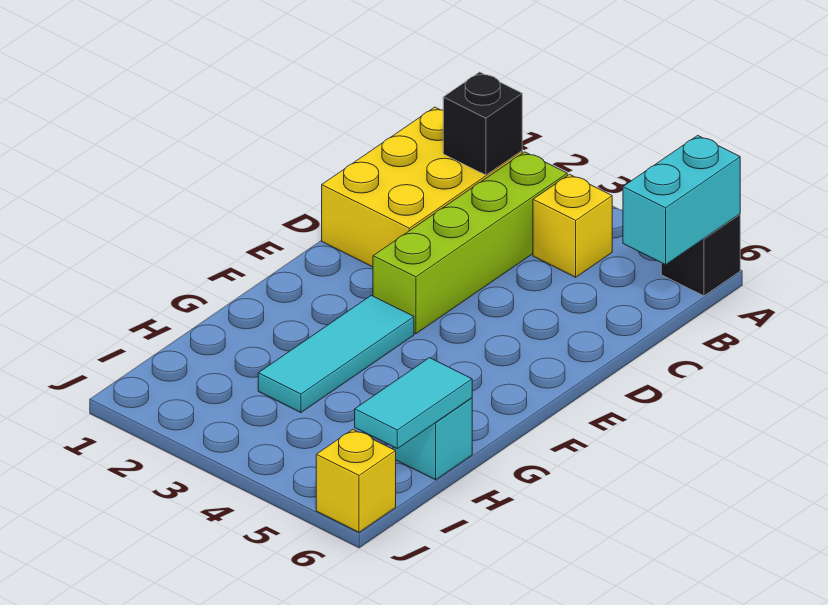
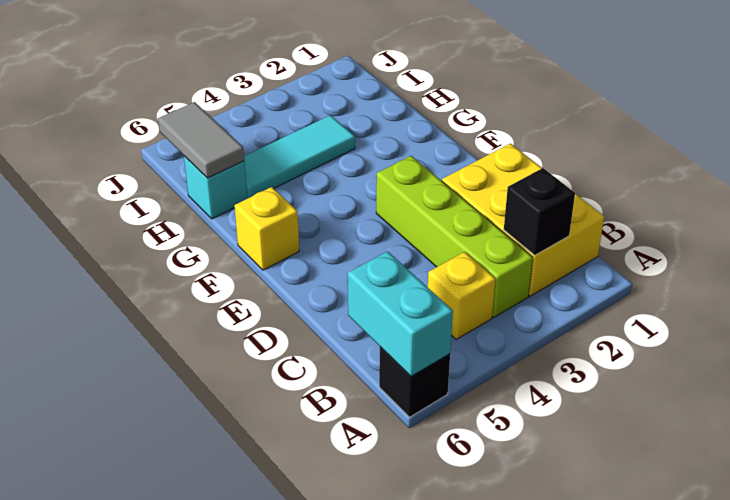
cyan 1x3 tile [258,295,414,413] -> cyan 1x3 tile turned to [244,115,355,198]
cyan 1x2 tile [355,358,472,449] -> grey 1x2 tile [158,102,244,178]
yellow 1x1 brick [316,430,396,532] -> yellow 1x1 brick moved to [234,187,299,270]

